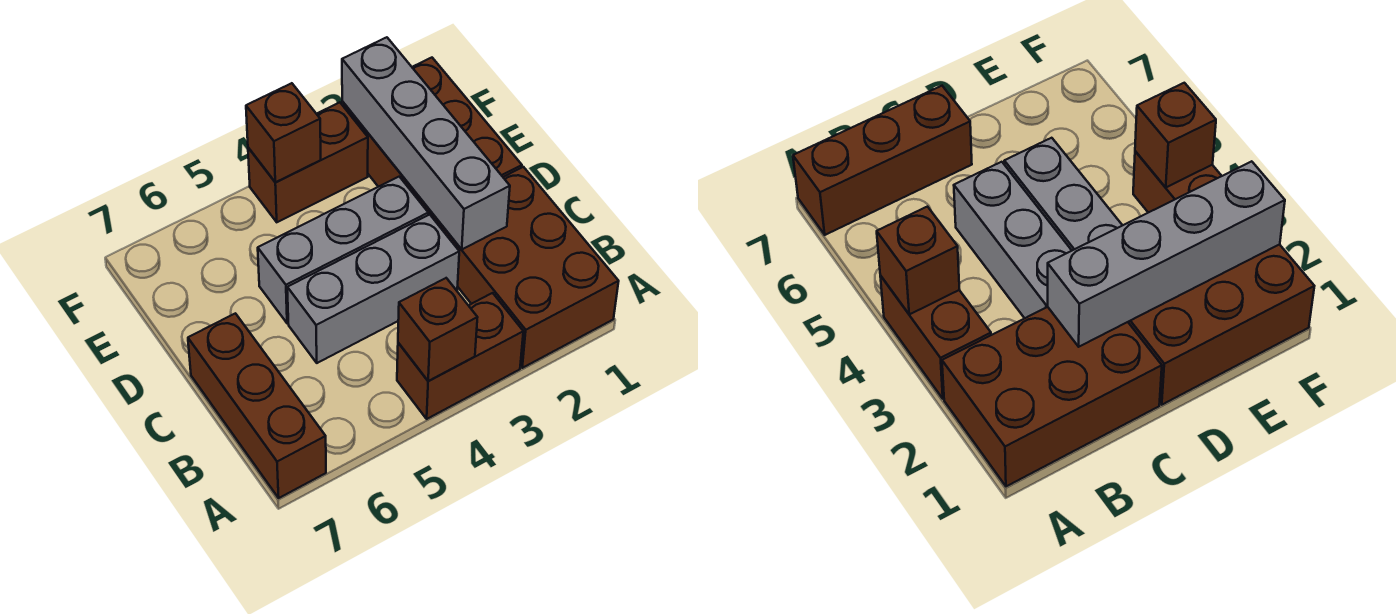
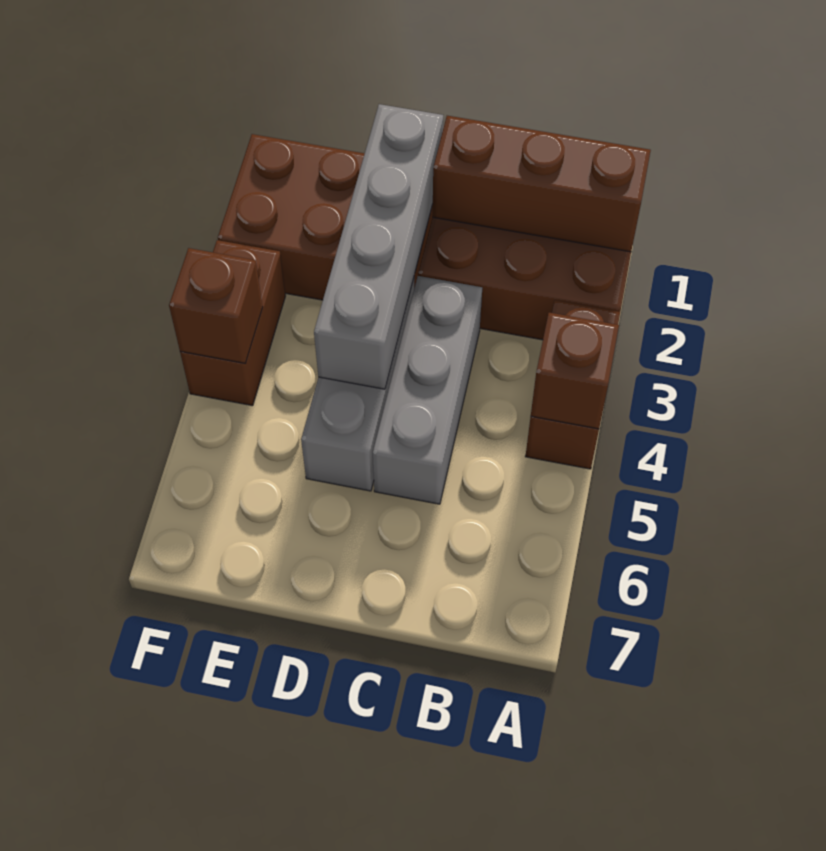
brown 1x3 brick [188,313,326,498] -> brown 1x3 brick moved to [432,116,651,252]
grey 1x4 brick [342,37,510,249] -> grey 1x4 brick turned to [314,104,443,389]

